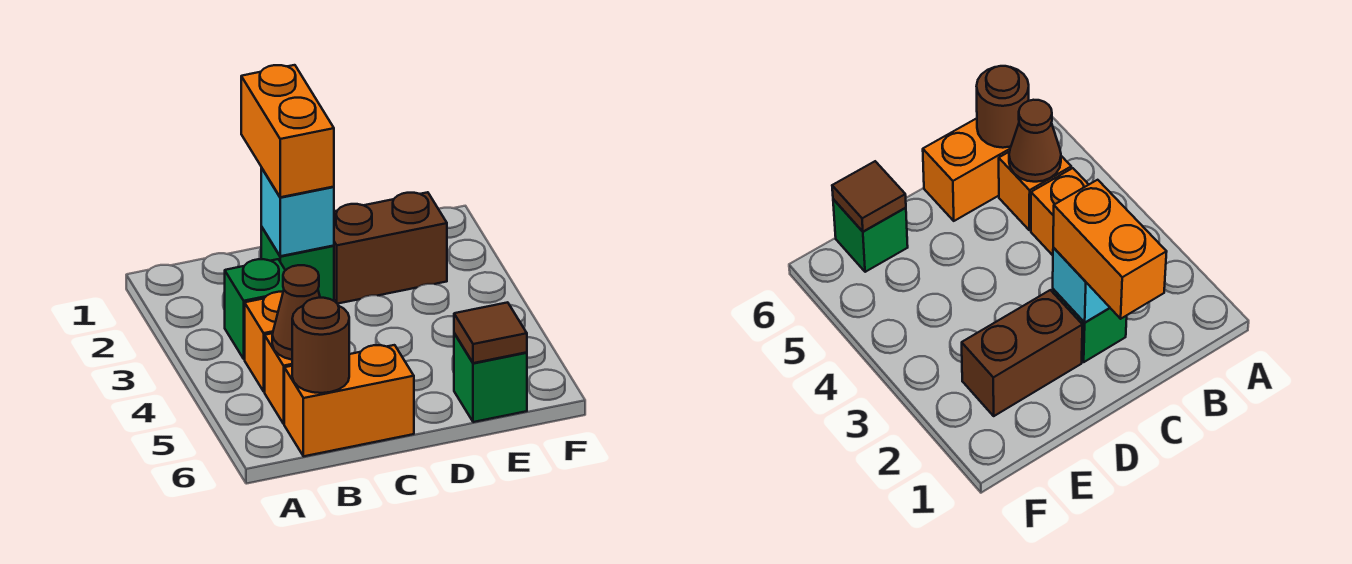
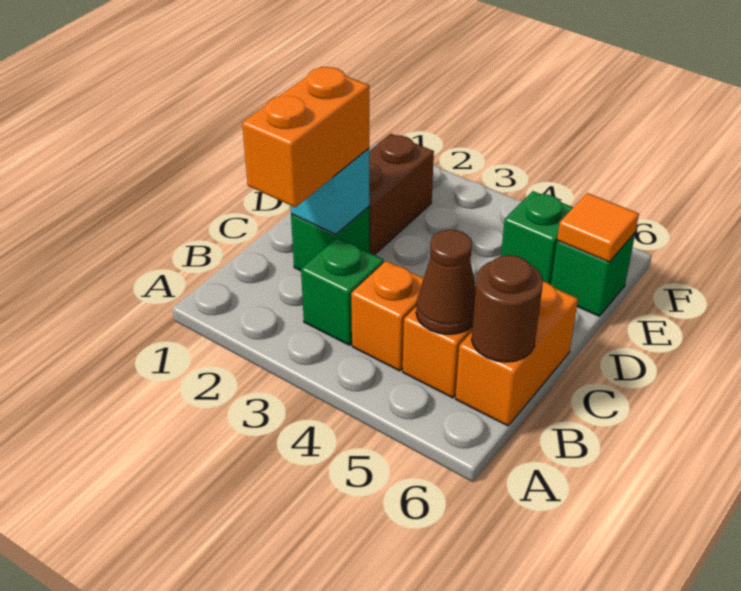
orange 1x2 brick [241,65,334,197] -> orange 1x2 brick turned to [242,67,369,207]
none -> green 1x1 brick [501,191,573,285]
brown 1x1 tile [454,302,527,363] -> orange 1x1 tile [557,193,639,262]

